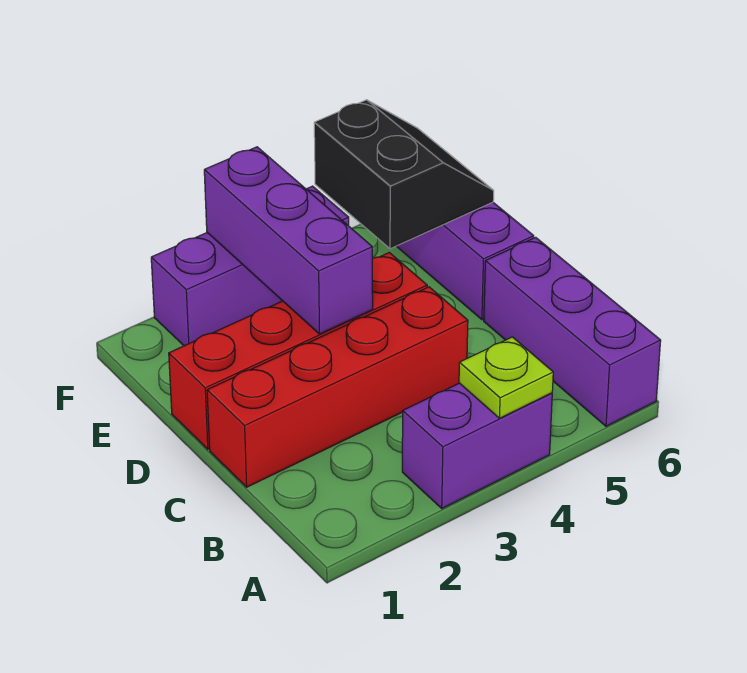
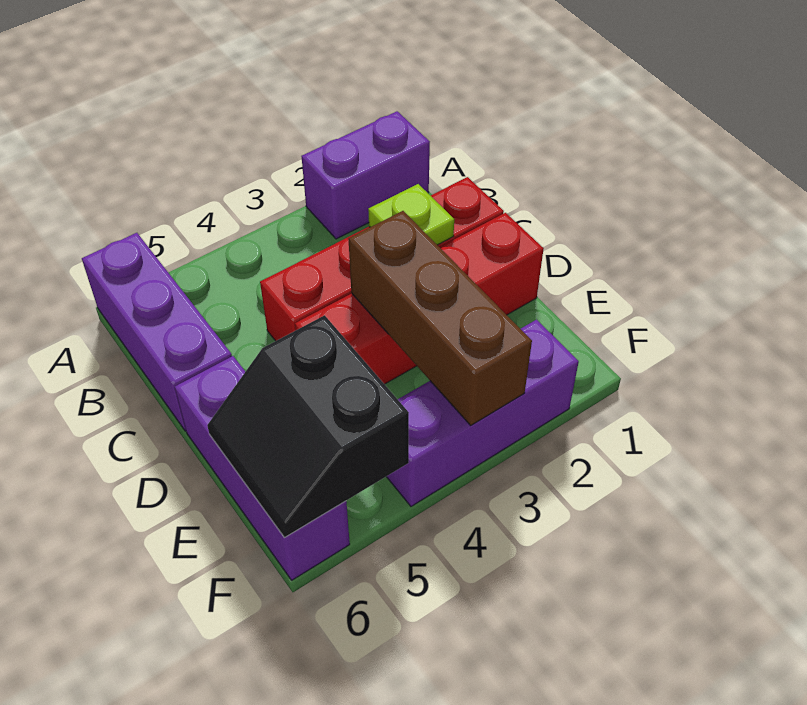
purple 1x2 brick [402,383,552,508] -> purple 1x2 brick moved to [301,111,430,239]
lime 1x1 plate [459,337,553,418] -> lime 1x1 plate moved to [368,184,454,245]
purple 1x3 brick [204,147,373,334] -> brown 1x3 brick [349,211,532,425]

